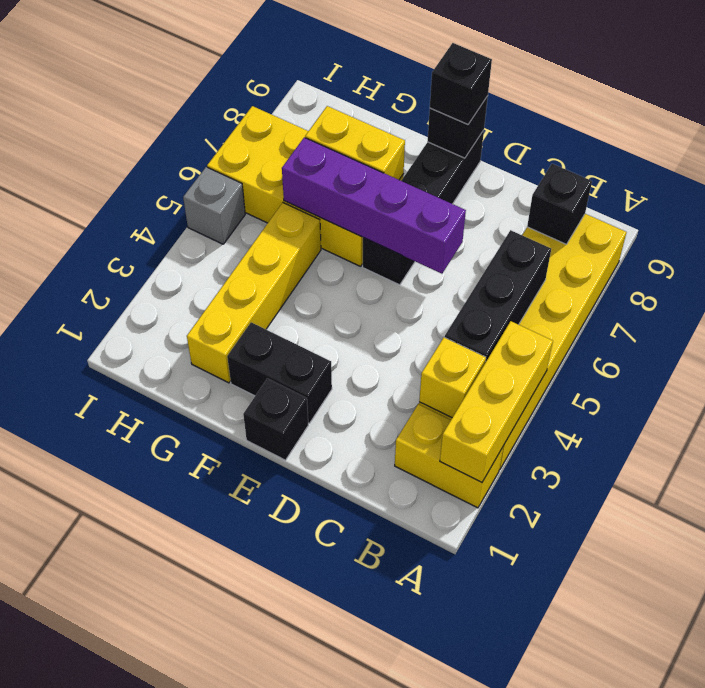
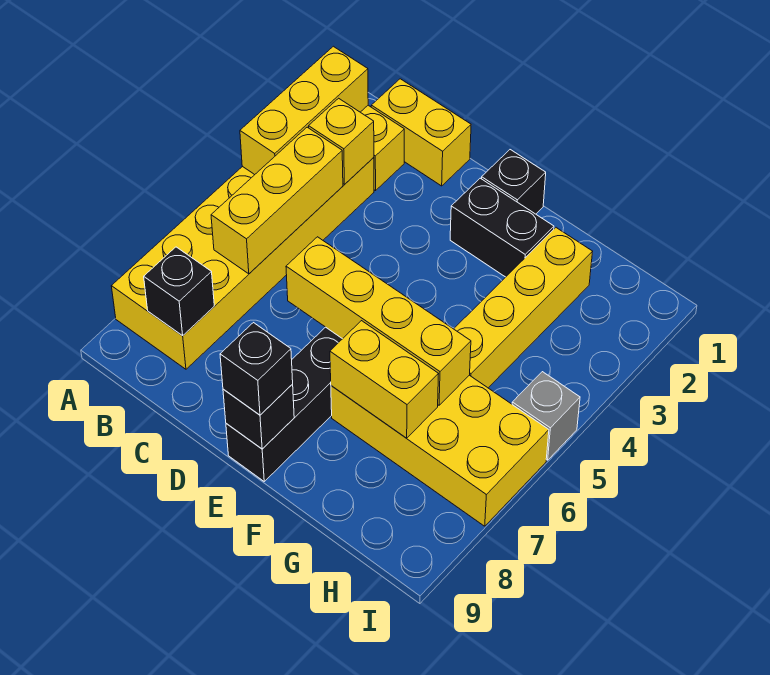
none -> yellow 1x2 brick [371,79,471,186]
black 1x3 brick [445,230,551,363] -> yellow 1x3 brick [211,127,343,274]
purple 1x4 brick [282,137,466,274] -> yellow 1x4 brick [286,237,471,405]

